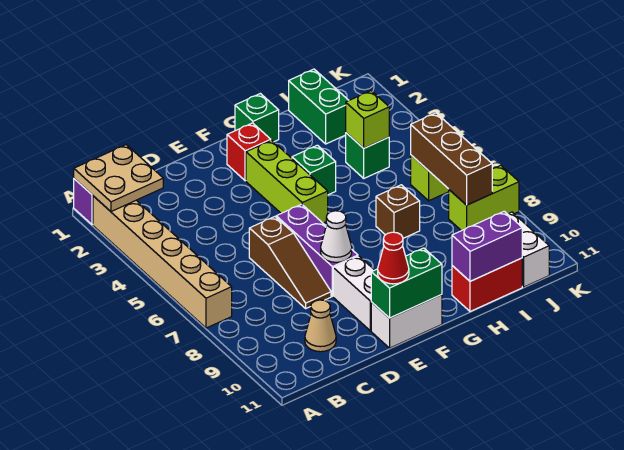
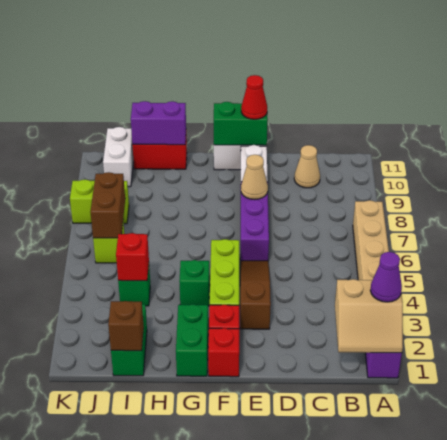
tan 2x2 plate [74,145,163,212] -> tan 2x2 slope [335,279,403,353]
none -> purple 1x1 cone [370,252,402,302]
brown 1x3 slope [249,217,331,308] -> brown 1x3 slope moved to [240,261,271,329]
white 1x1 cone [321,211,352,262] -> tan 1x1 cone [241,155,268,200]
none -> red 1x1 brick [208,328,239,377]
green 1x1 brick [235,94,279,142] -> green 1x2 brick [176,304,208,376]
brown 1x1 brick [376,185,420,238] -> brown 1x1 brick moved to [108,301,144,351]
lime 1x1 brick [346,91,389,148] -> red 1x1 brick [116,233,149,281]
brown 1x3 brick [411,113,492,205] -> brown 1x2 brick [90,172,125,238]

